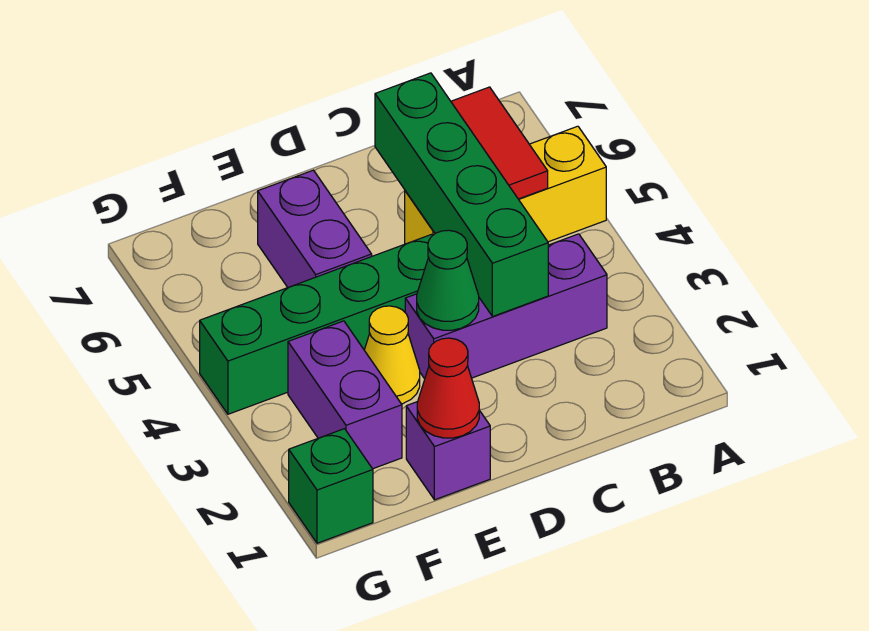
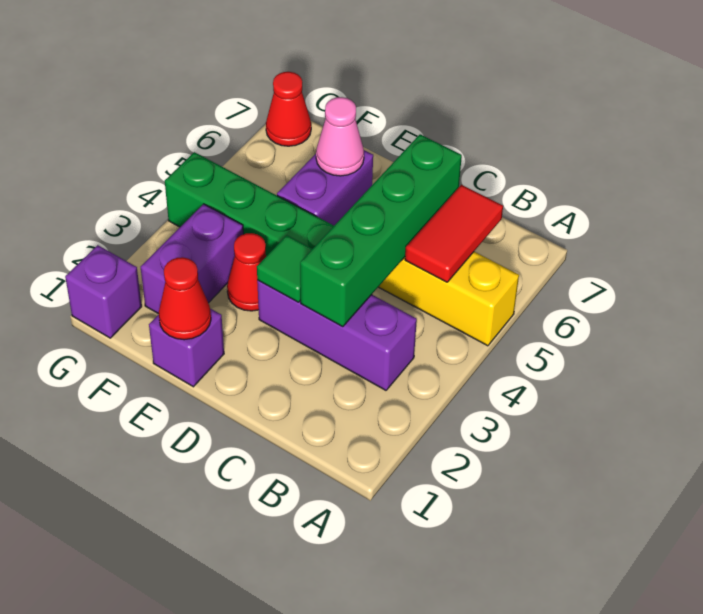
green 1x1 cone [417,230,479,330] -> green 1x1 tile [257,235,312,302]
yellow 1x1 cone [364,306,420,404] -> red 1x1 cone [227,233,266,311]
none -> pink 1x1 cone [316,97,364,176]
green 1x1 brick [289,429,373,543] -> purple 1x1 brick [65,245,142,338]
none -> red 1x1 cone [266,72,311,146]

